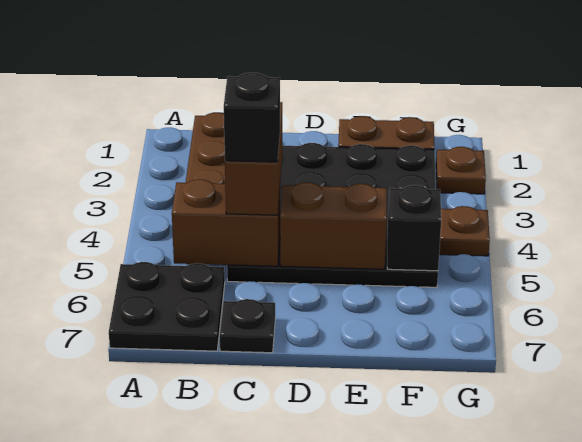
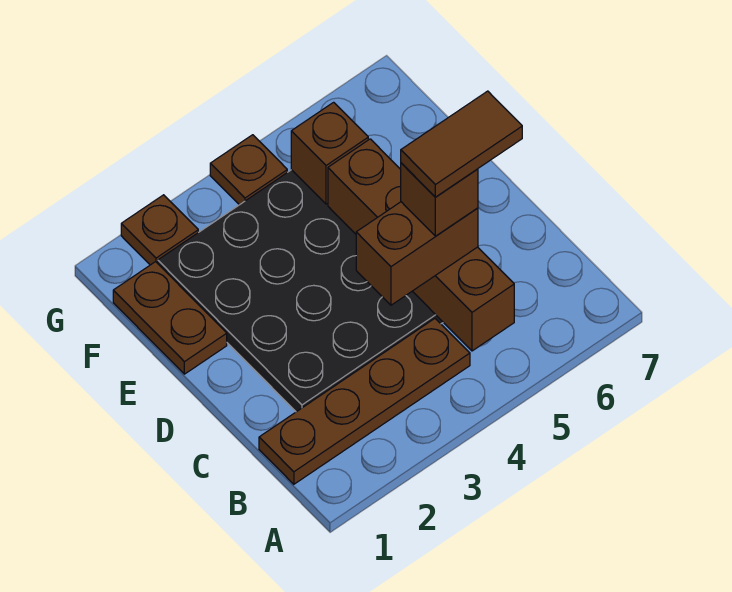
black 2x2 plate [109,262,225,351] -> none
black 1x1 brick [224,73,280,162] -> brown 1x1 brick [401,163,478,236]
none -> brown 1x2 tile [401,91,522,197]
black 1x1 plate [220,299,275,353] -> none
black 1x1 brick [387,185,441,271] -> brown 1x1 brick [291,102,368,204]

